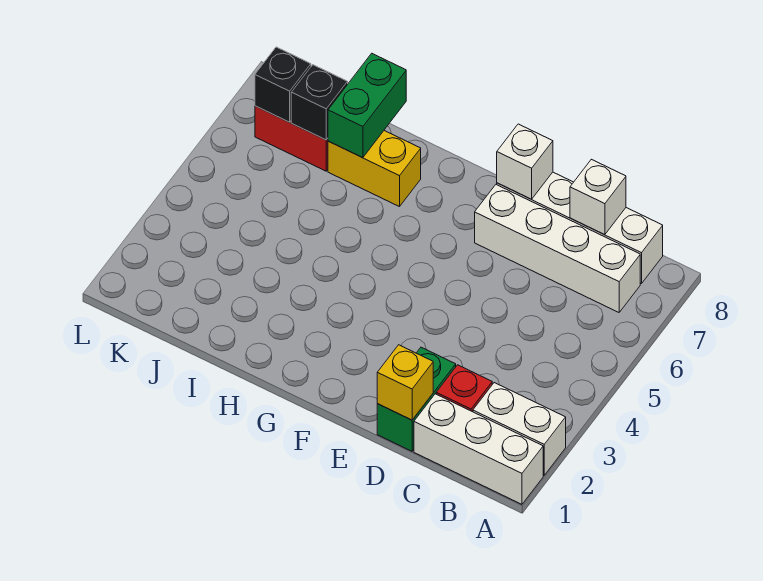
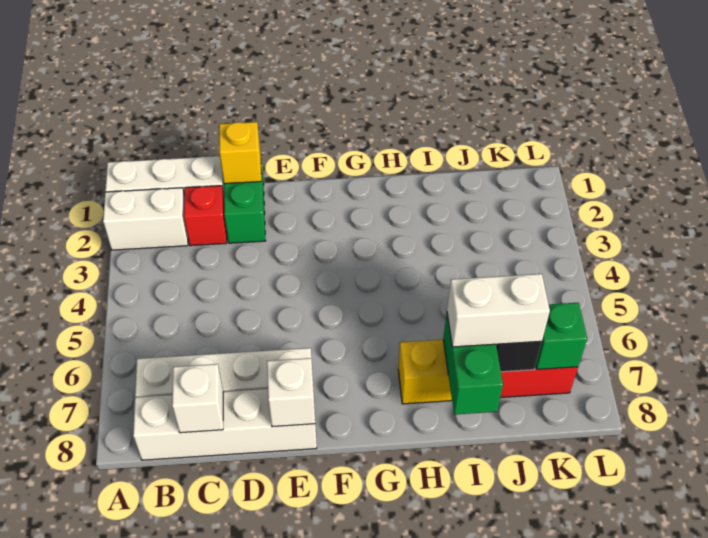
none -> white 1x2 brick [447,274,550,347]
black 1x1 brick [255,47,311,122] -> green 1x1 brick [536,303,587,369]

